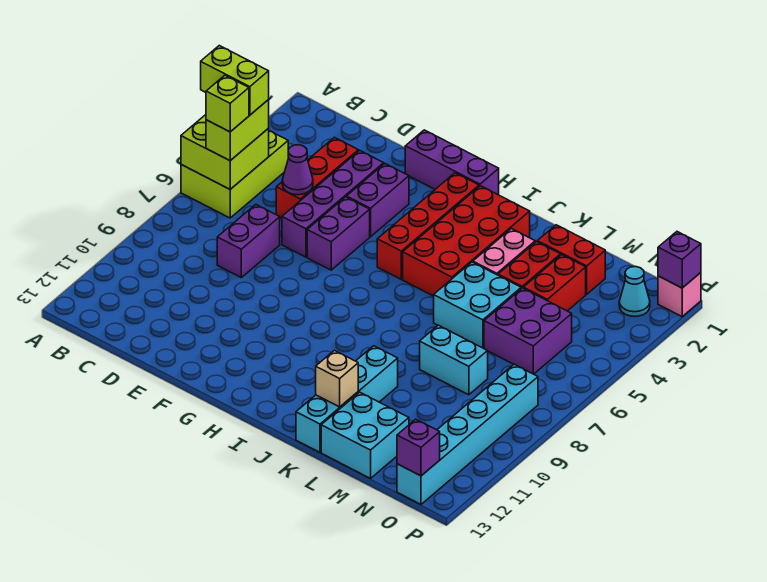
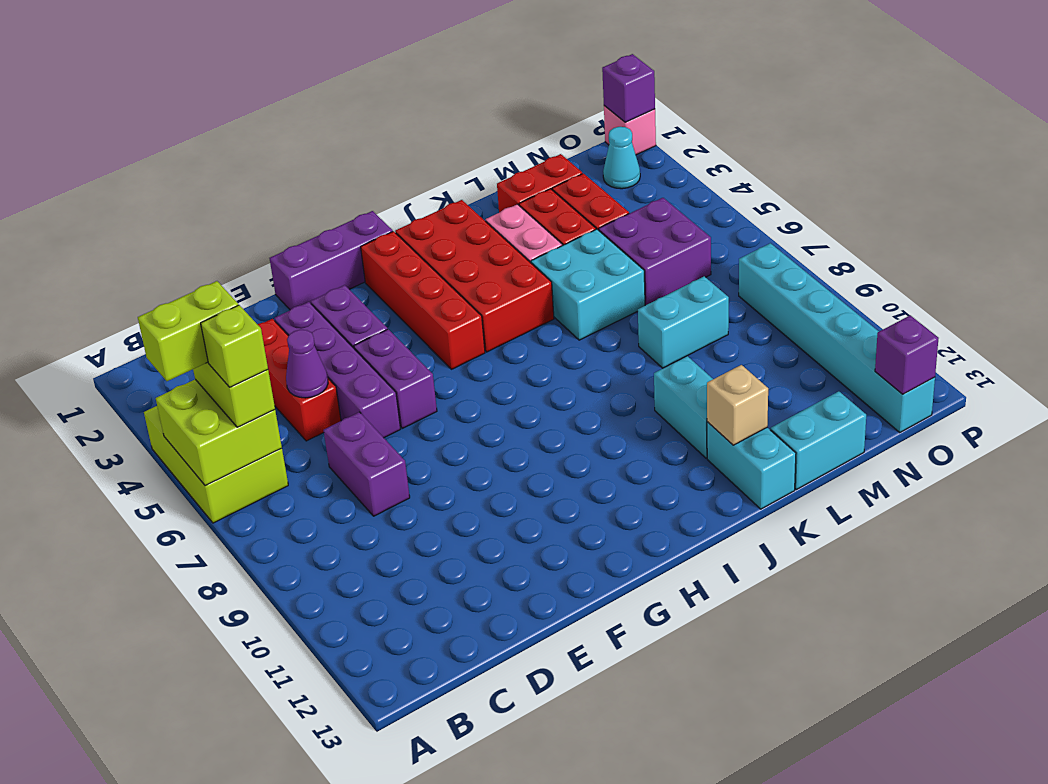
cyan 2x2 brick [321,392,409,478] -> cyan 1x2 brick [770,391,866,490]

